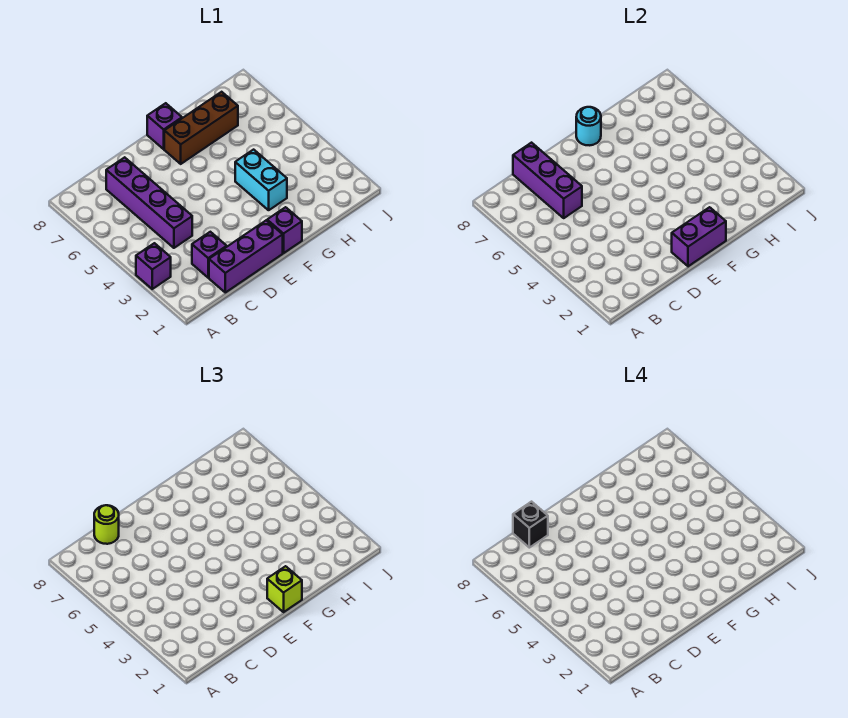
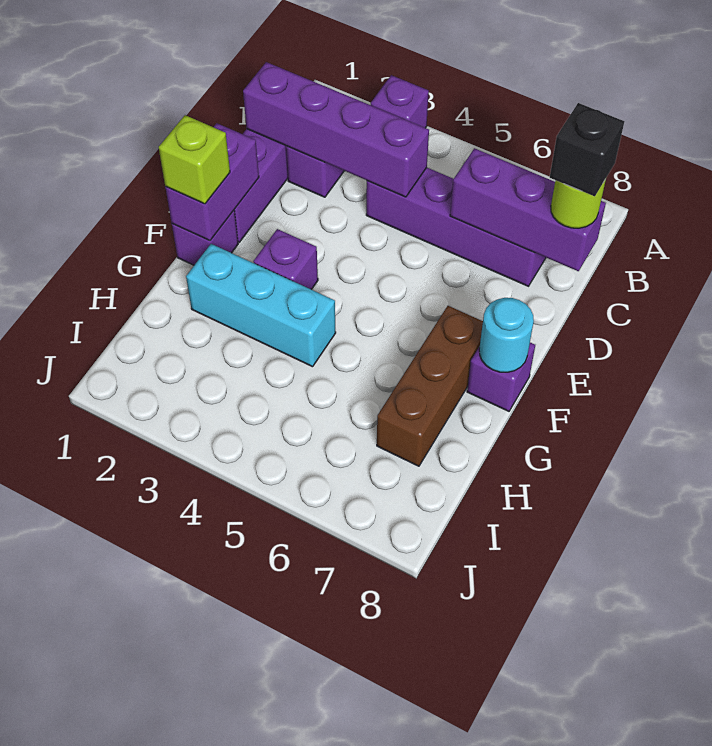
none -> purple 1x4 brick [243,62,429,197]
none -> purple 1x1 brick [253,229,318,290]
cyan 1x2 brick [235,150,287,210] -> cyan 1x3 brick [186,244,336,367]

